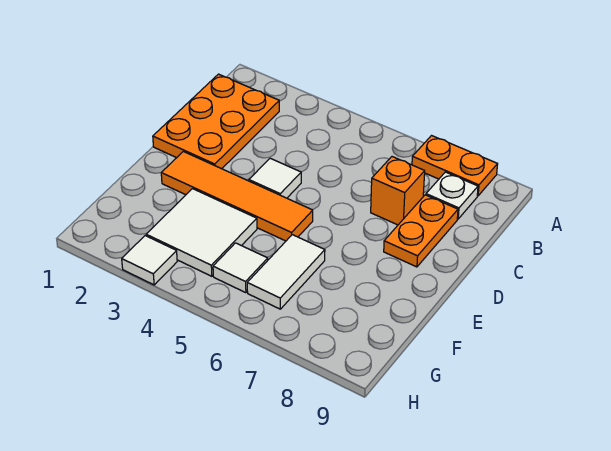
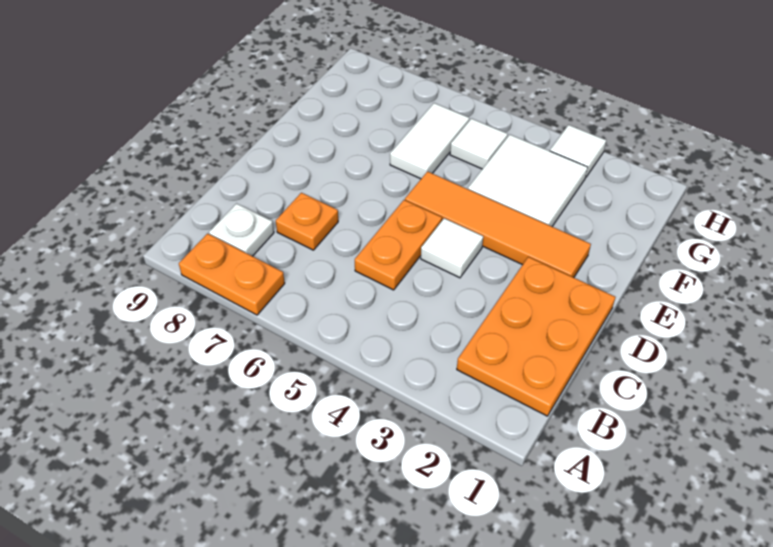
orange 1x1 brick [371,157,425,225] -> orange 1x1 plate [276,193,338,250]
orange 1x2 plate [384,195,458,267] -> orange 1x2 plate moved to [355,200,442,290]

